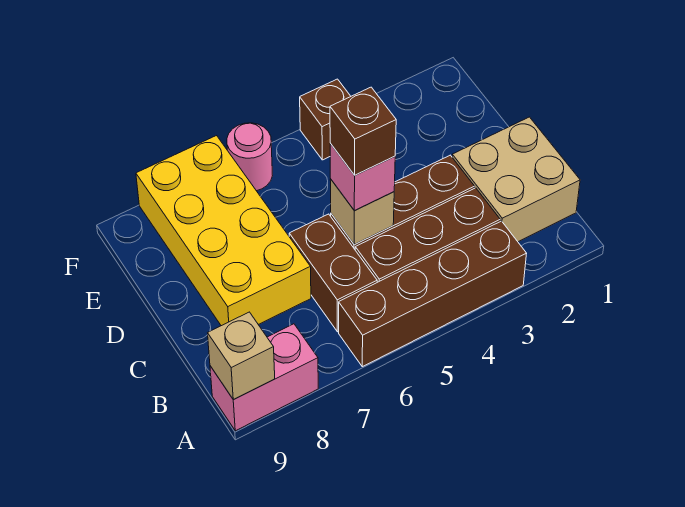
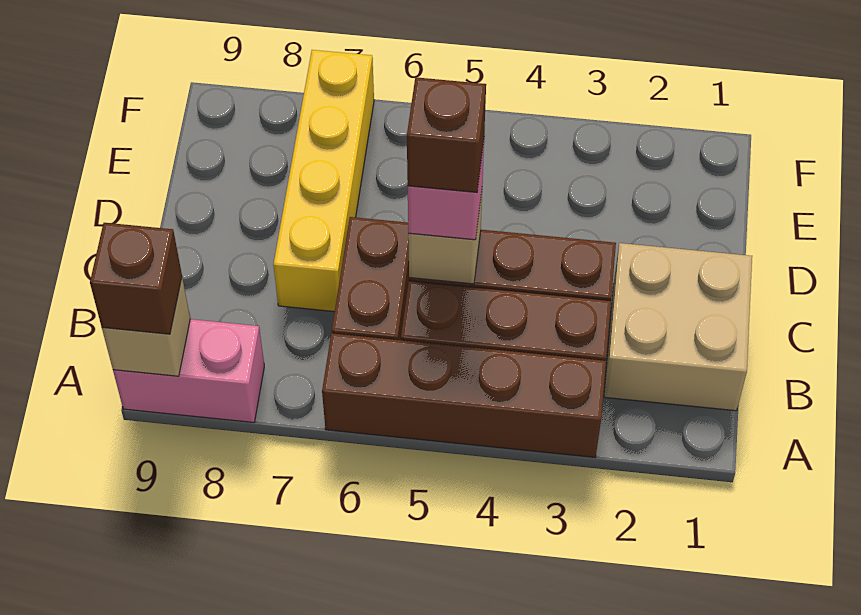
yellow 2x4 brick [136,136,311,326] -> yellow 1x4 brick [273,50,374,312]
brown 1x1 brick [300,79,351,160] -> brown 1x1 brick moved to [90,223,182,334]
pink 1x1 round brick [227,123,272,191] -> none

